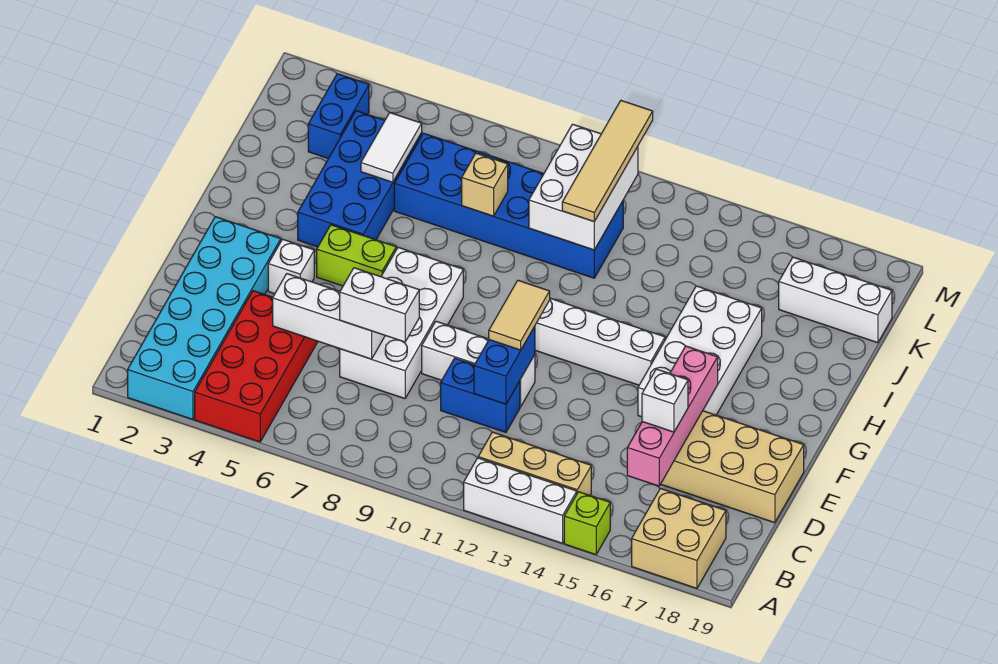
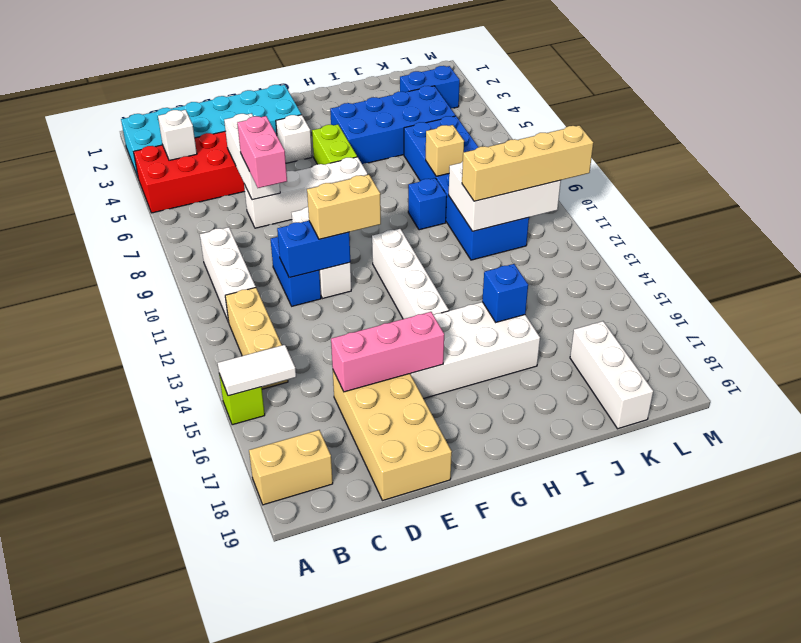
white 1x3 brick [464,458,577,543] -> white 1x3 brick moved to [200,227,256,322]
tan 2x2 brick [632,489,726,588] -> tan 1x2 brick [249,430,333,505]
pink 1x4 brick [627,346,718,486] -> pink 1x3 brick [331,312,444,392]
white 2x4 brick [340,247,463,399] -> white 1x4 brick [244,157,367,228]
white 1x2 brick [340,268,419,342] -> pink 1x2 brick [237,116,287,188]
white 1x1 brick [642,369,688,432] -> white 1x1 brick moved to [158,110,197,160]
tan 1x2 tile [489,280,550,350] -> tan 1x2 brick [307,175,381,239]
none -> blue 1x1 brick [408,178,447,230]
none -> blue 1x1 brick [482,264,528,322]
white 1x2 tile [361,113,422,182] -> white 1x2 tile moved to [218,345,296,396]
tan 1x4 tile [562,101,653,222] -> tan 1x4 brick [462,125,593,201]

